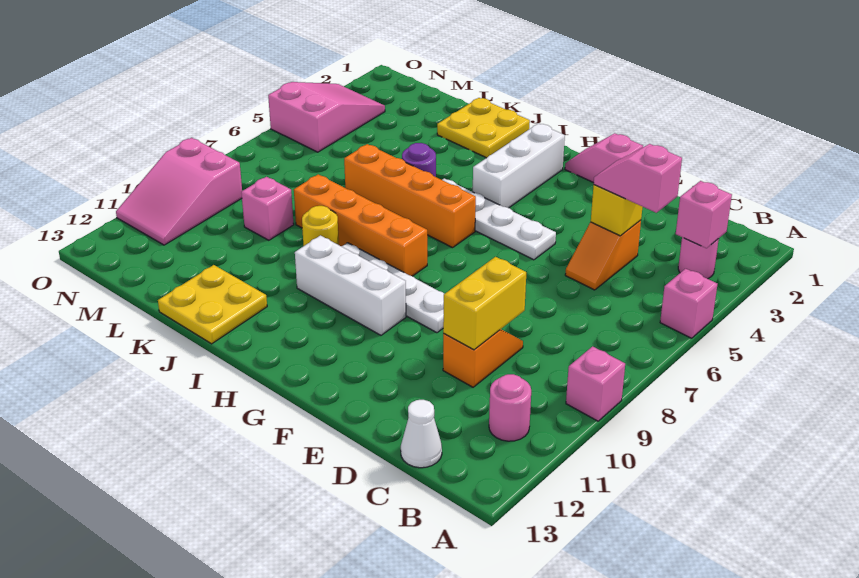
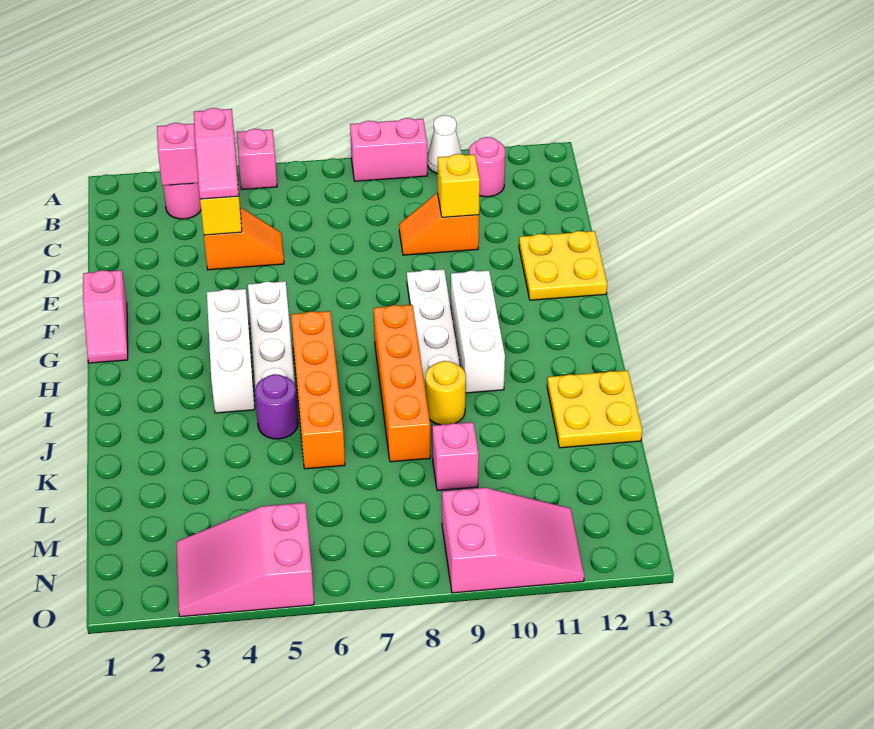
pink 1x1 brick [566,346,625,421] -> pink 1x2 brick [350,118,427,181]
white 1x1 cone [401,400,442,468] -> white 1x1 cone moved to [427,115,462,174]
yellow 1x2 brick [443,257,526,350] -> yellow 1x1 brick [438,154,480,217]
white 1x3 brick [473,123,565,208] -> white 1x3 brick turned to [207,289,255,413]
yellow 2x2 plate [437,98,530,158] -> yellow 2x2 plate moved to [519,231,607,300]

